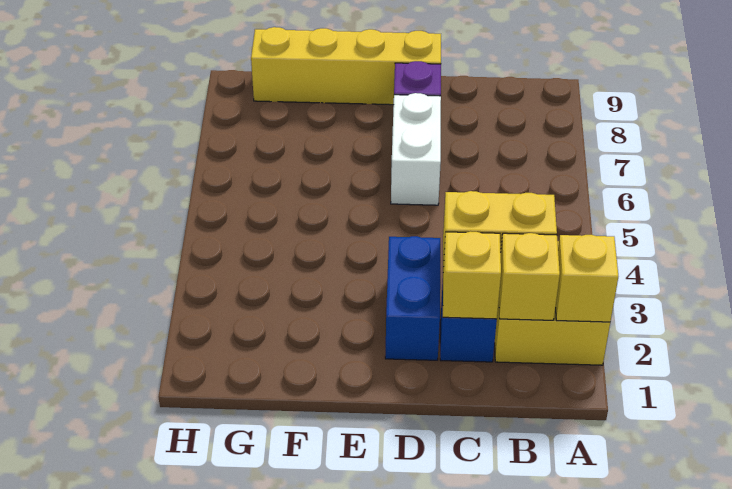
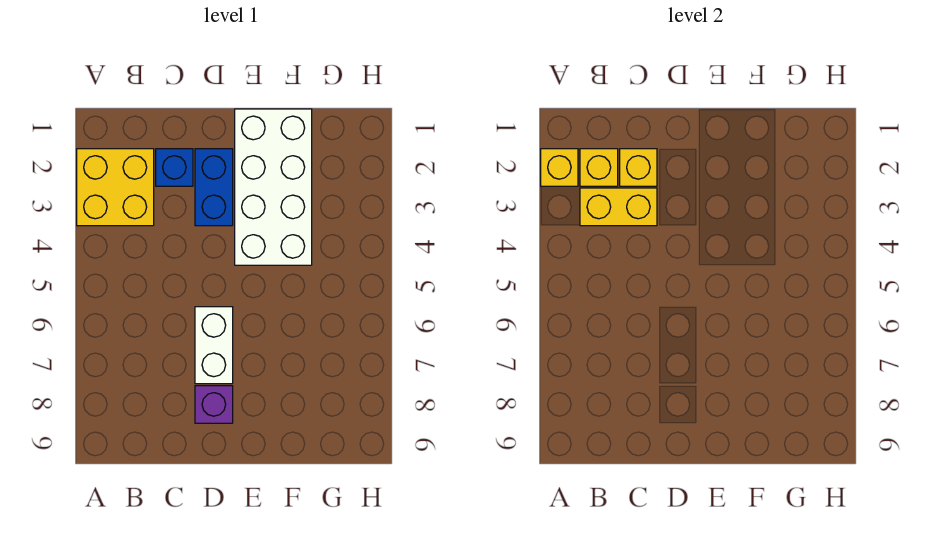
yellow 1x4 brick [251,27,441,105] -> none
none -> white 2x4 brick [235,109,312,265]

